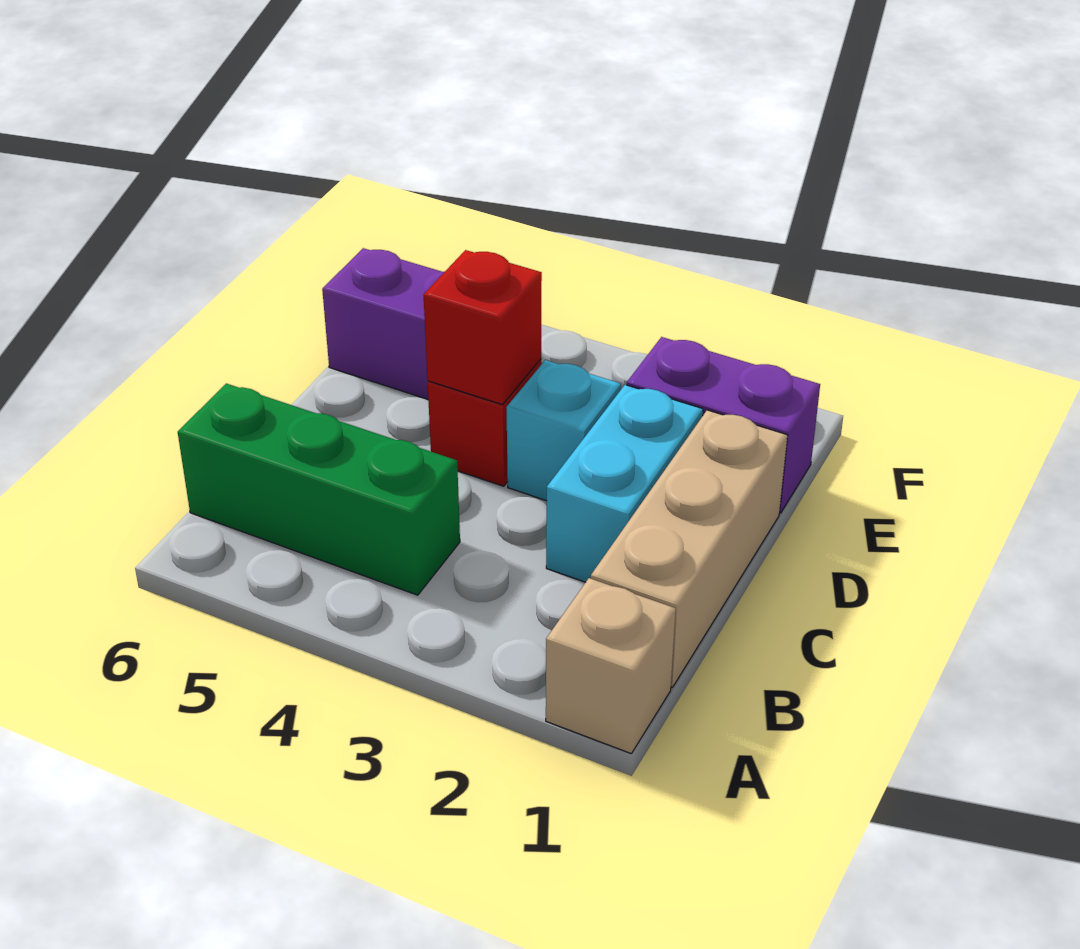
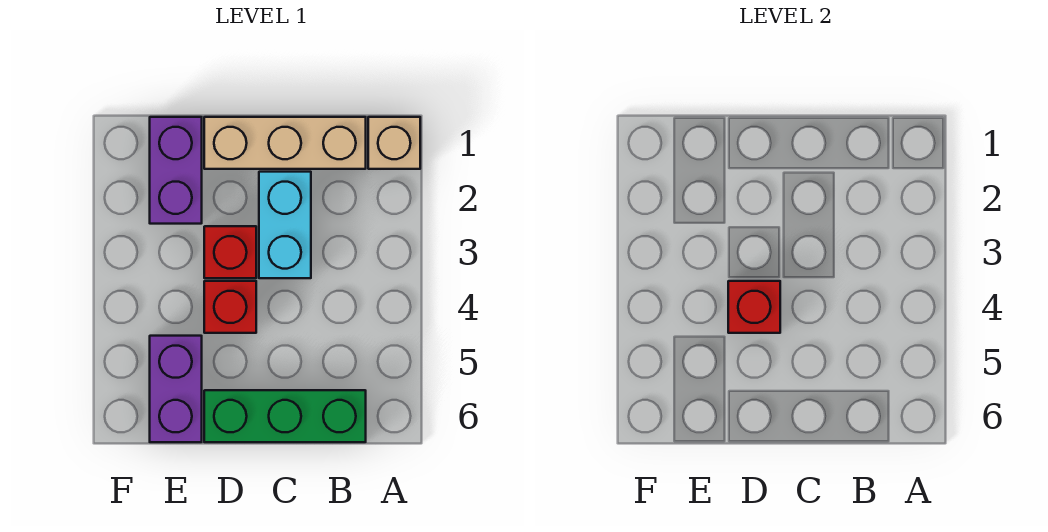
green 1x3 brick [178,383,460,595] -> green 1x3 brick turned to [204,390,366,442]
cyan 1x2 brick [546,385,703,582] -> cyan 1x2 brick turned to [259,172,311,278]
cyan 1x1 brick [506,360,621,501] -> red 1x1 brick [204,226,256,278]

